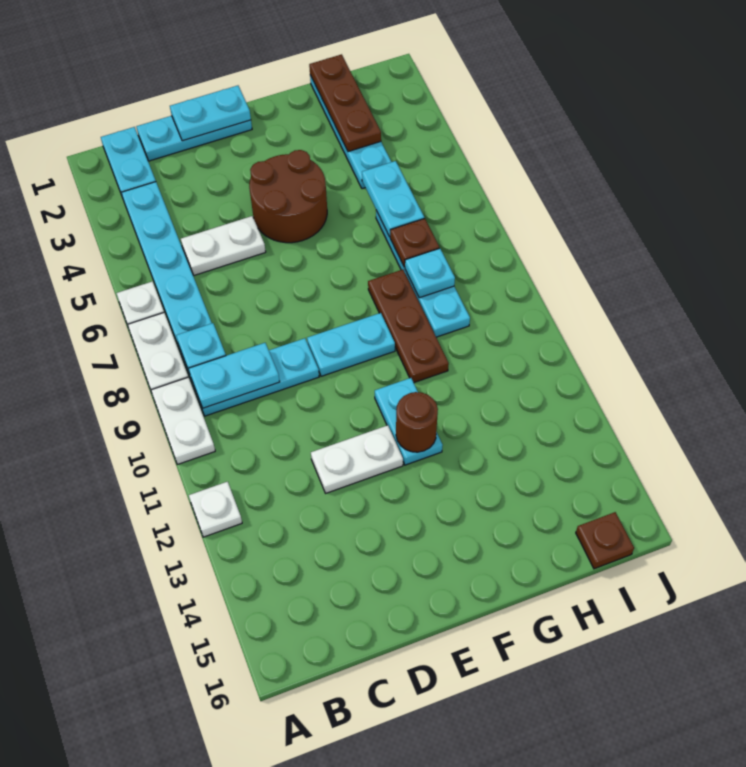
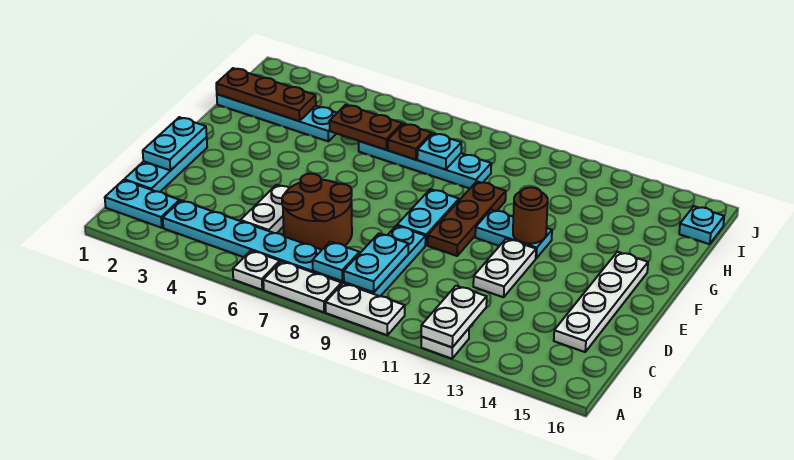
none -> white 1x2 plate [421,286,487,347]
none -> white 1x4 plate [554,252,648,352]
brown 2x2 round brick [249,150,327,243] -> brown 2x2 round brick moved to [282,174,352,250]
brown 1x3 plate [368,270,449,383] -> brown 1x3 plate turned to [428,181,506,256]
cyan 1x2 plate [362,161,424,237] -> brown 1x2 plate [329,105,402,150]
brown 1x1 plate [576,512,634,569] -> cyan 1x1 plate [679,206,724,244]

